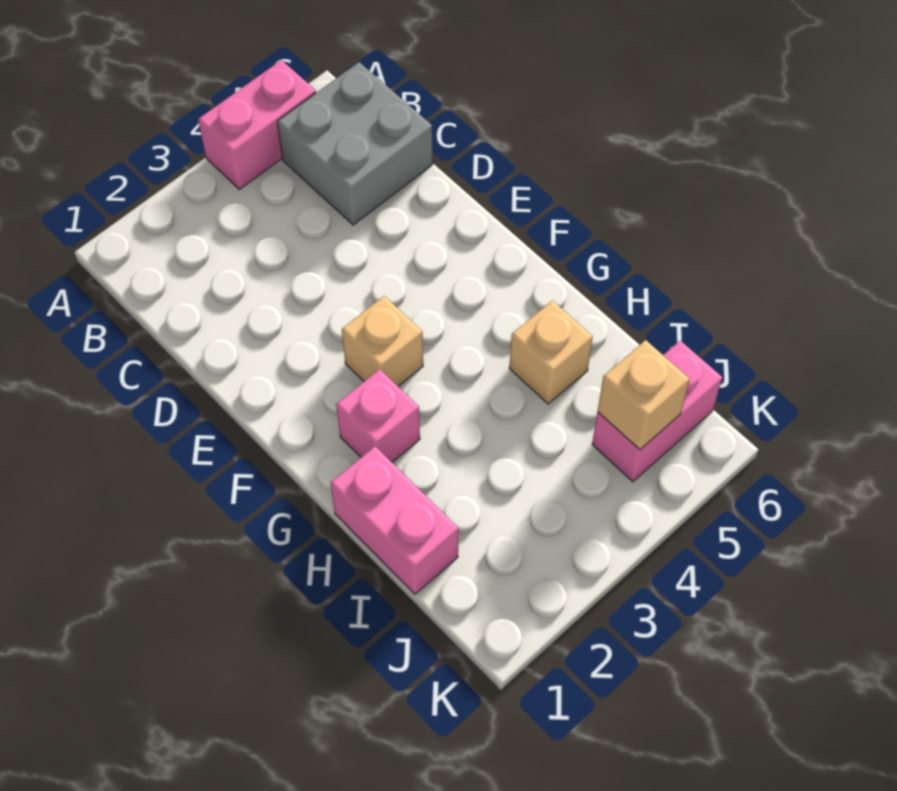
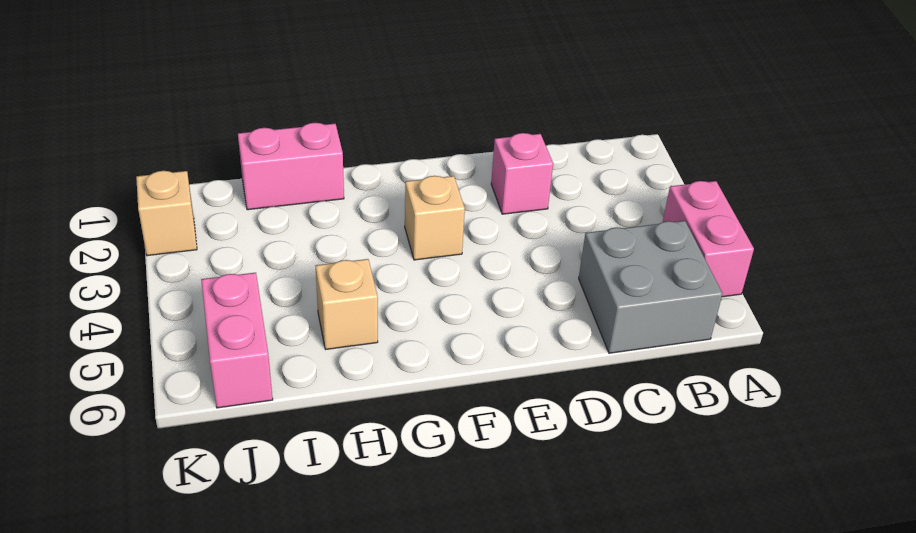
pink 1x1 brick [336,369,420,462] -> pink 1x1 brick moved to [491,133,553,214]
tan 1x1 brick [598,340,690,450] -> tan 1x1 brick moved to [136,171,197,256]

